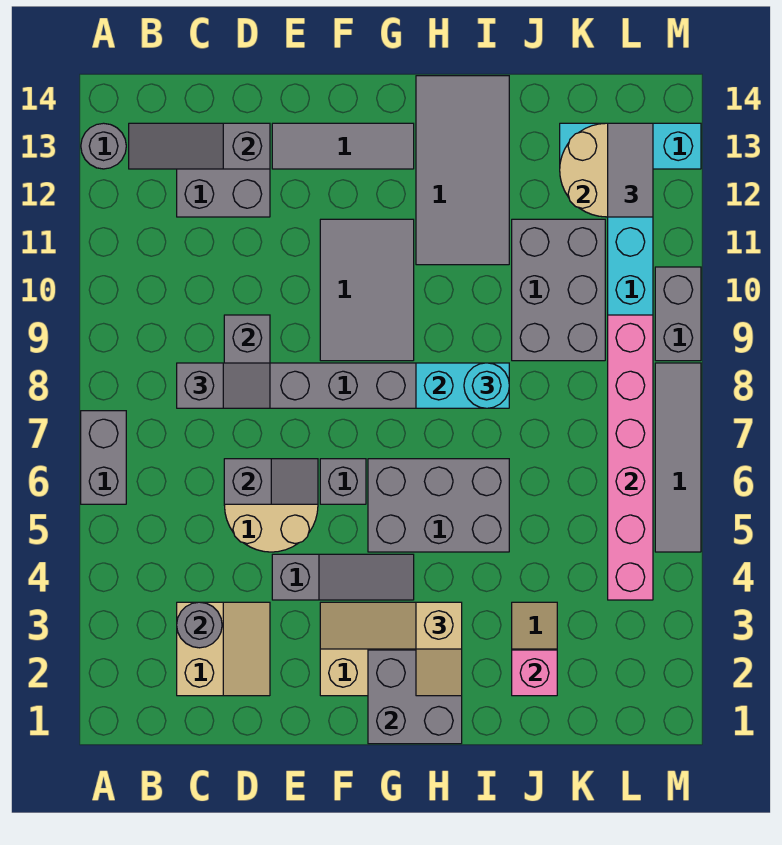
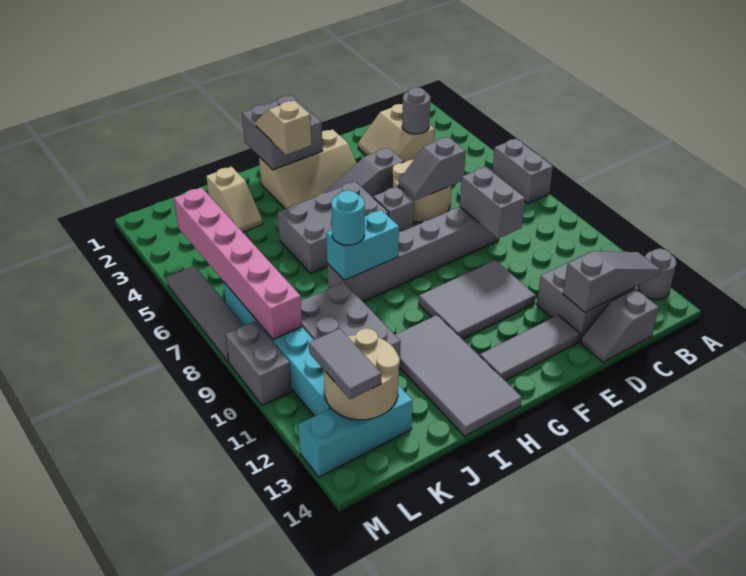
grey 1x2 slope [177,363,270,408] -> grey 1x2 slope moved to [581,289,659,362]
grey 2x3 tile [320,219,414,361] -> grey 2x3 tile turned to [419,260,536,339]
pink 1x1 brick [512,650,557,696] -> none

